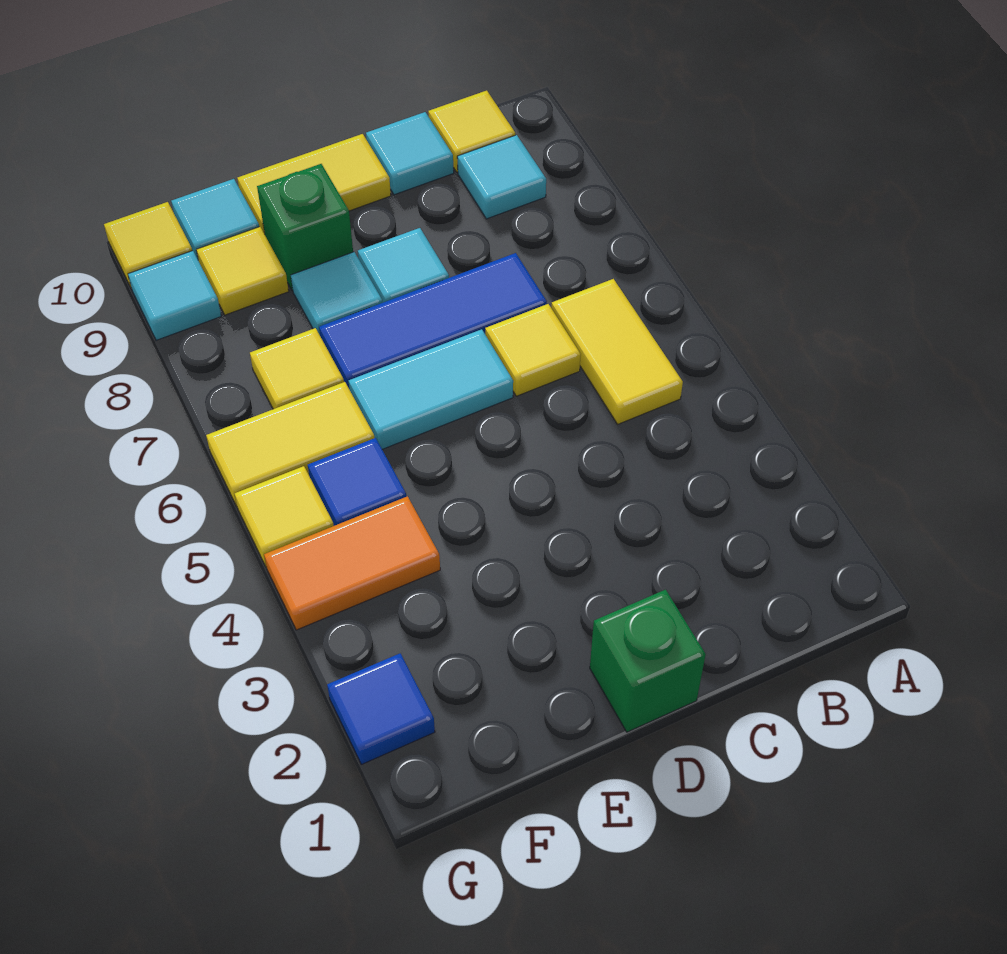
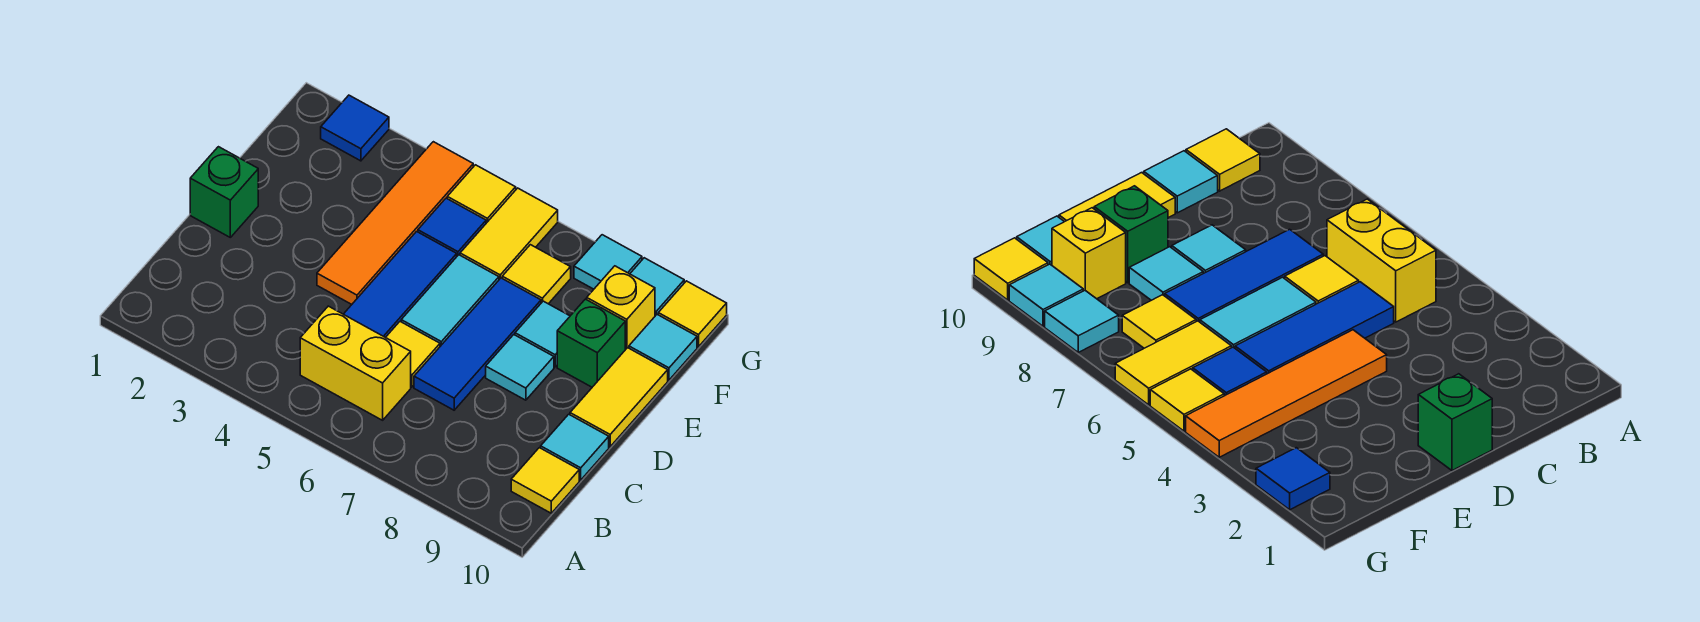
yellow 1x2 tile [551,279,683,424] -> yellow 1x2 brick [300,306,411,420]
cyan 1x1 tile [457,135,546,219] -> cyan 1x1 tile moved to [574,235,642,289]
none -> blue 1x3 tile [344,232,457,337]
orange 1x2 tile [264,496,440,630] -> orange 1x4 tile [317,142,473,304]
yellow 1x1 tile [196,227,289,315] -> yellow 1x1 brick [587,266,655,350]

